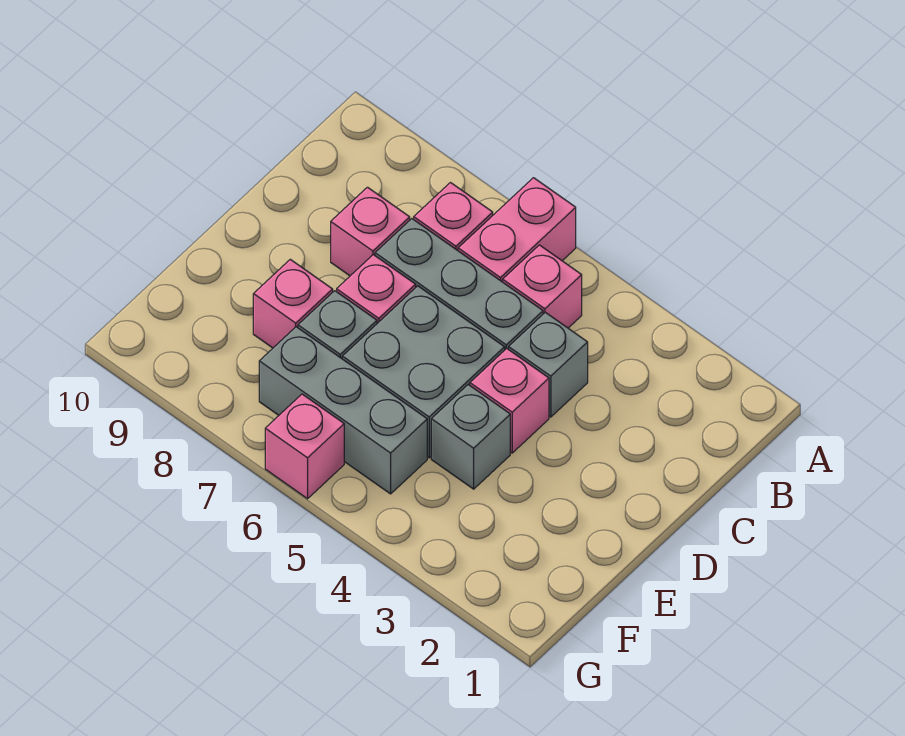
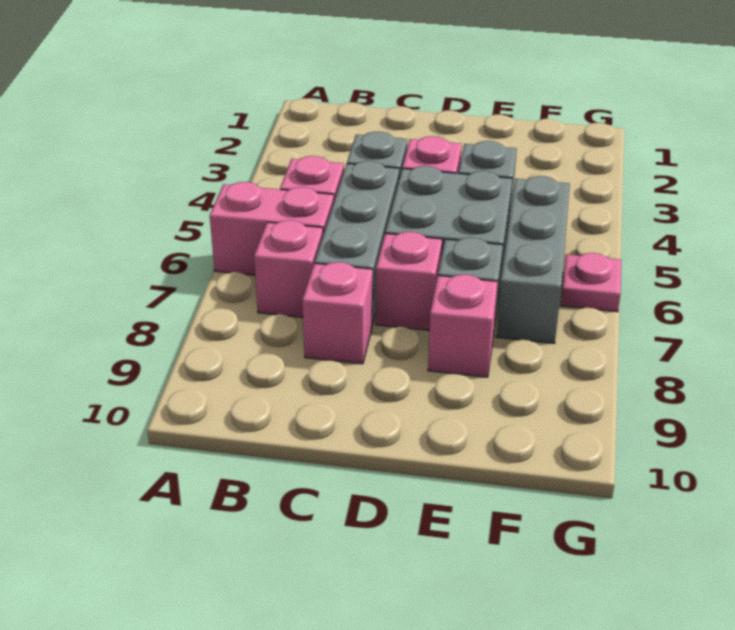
pink 1x1 brick [265,394,344,499] -> pink 1x1 plate [561,253,621,312]

